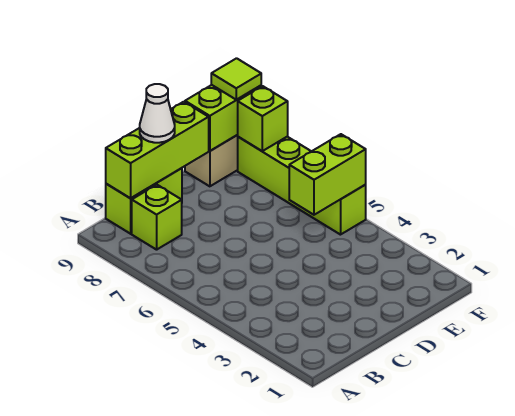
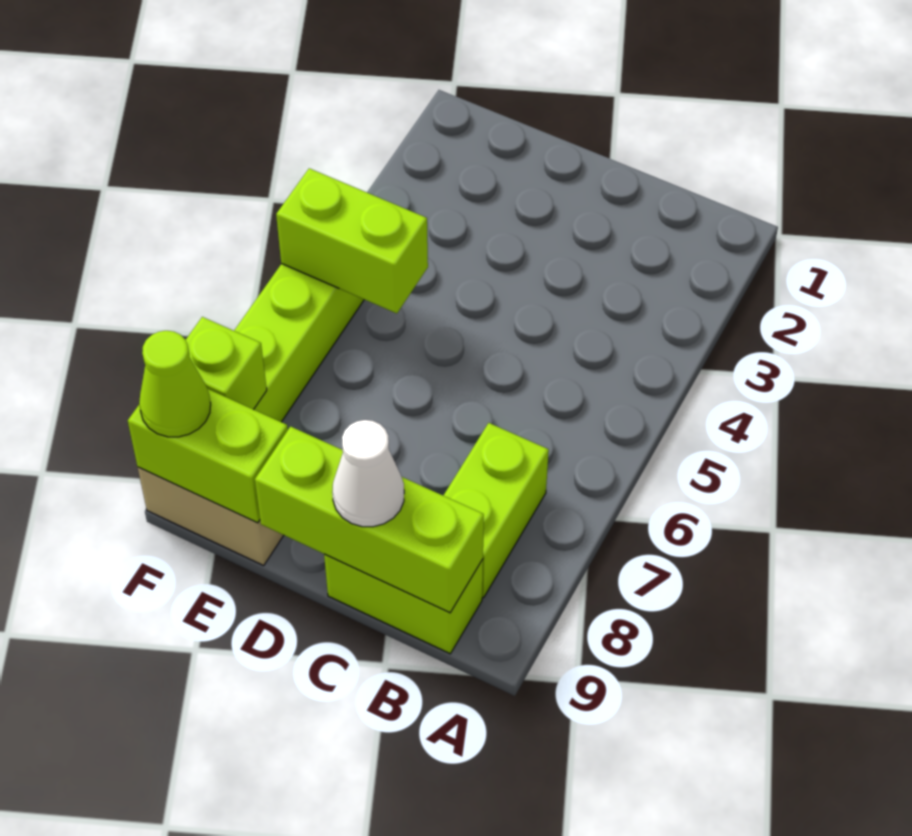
lime 1x1 brick [132,185,182,250] -> lime 1x2 brick [443,423,549,598]
lime 1x1 tile [211,58,261,100] -> lime 1x1 cone [139,331,211,437]

